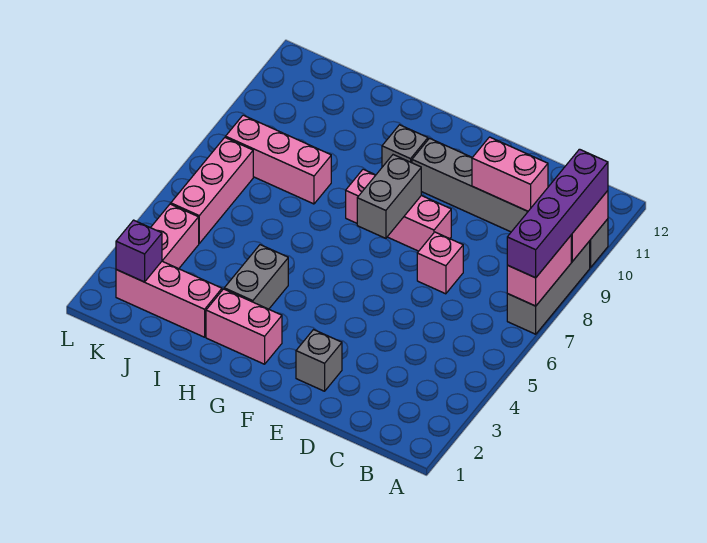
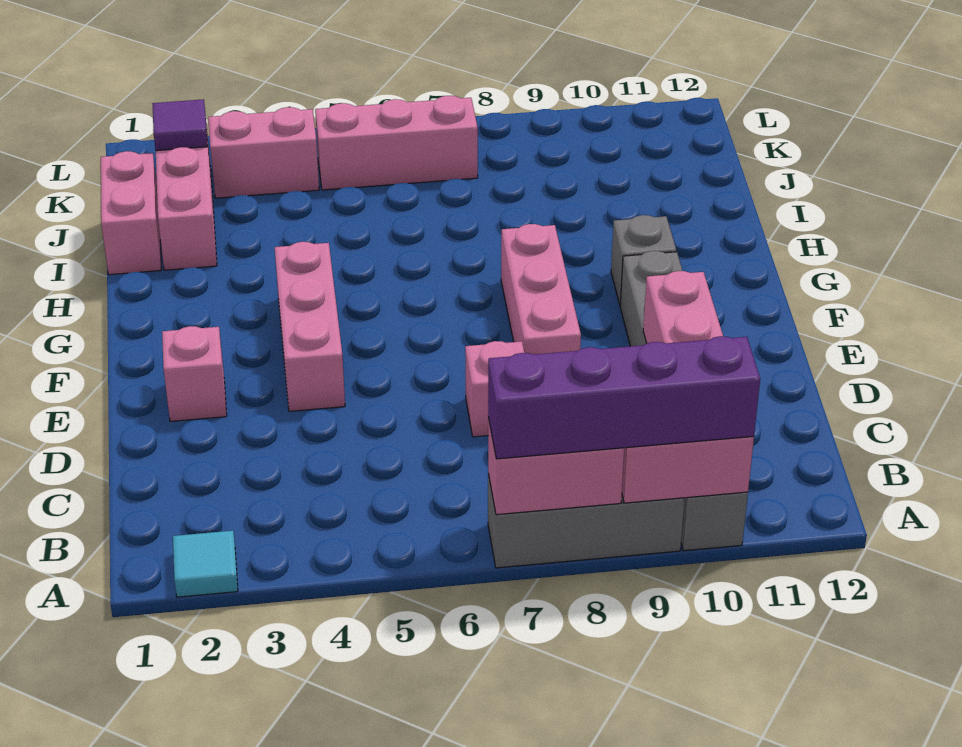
none -> cyan 1x1 tile [173,531,238,597]
grey 1x1 brick [296,330,342,391] -> pink 1x1 brick [162,326,227,421]
grey 1x2 brick [357,155,421,238] -> none
pink 1x2 brick [206,289,282,364] -> pink 1x2 brick moved to [101,151,161,275]
grey 1x2 brick [224,245,288,309] -> none
pink 1x3 brick [226,115,331,204] -> pink 1x3 brick moved to [275,242,345,411]
purple 1x1 brick [116,220,162,282] -> purple 1x1 tile [152,99,208,151]

